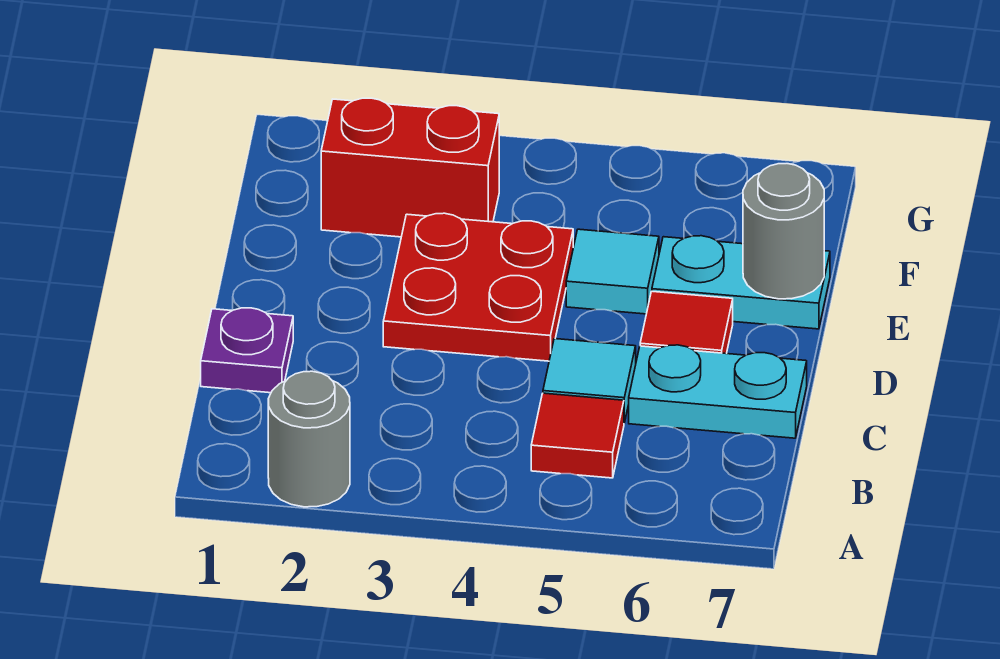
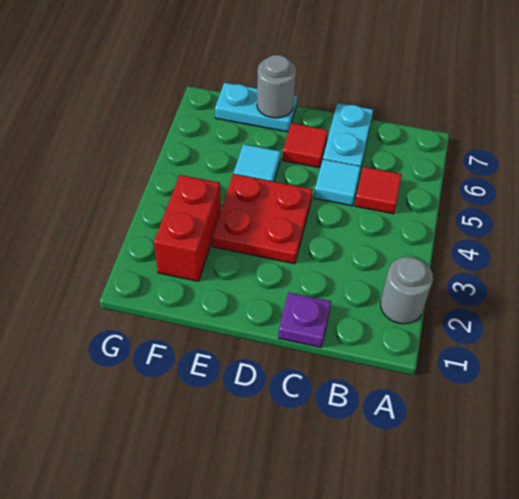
cyan 1x2 plate [652,236,830,329] -> cyan 1x2 plate turned to [215,83,297,132]

